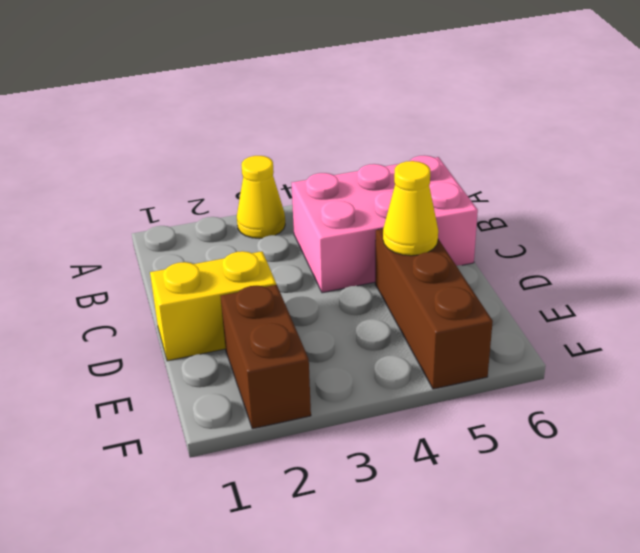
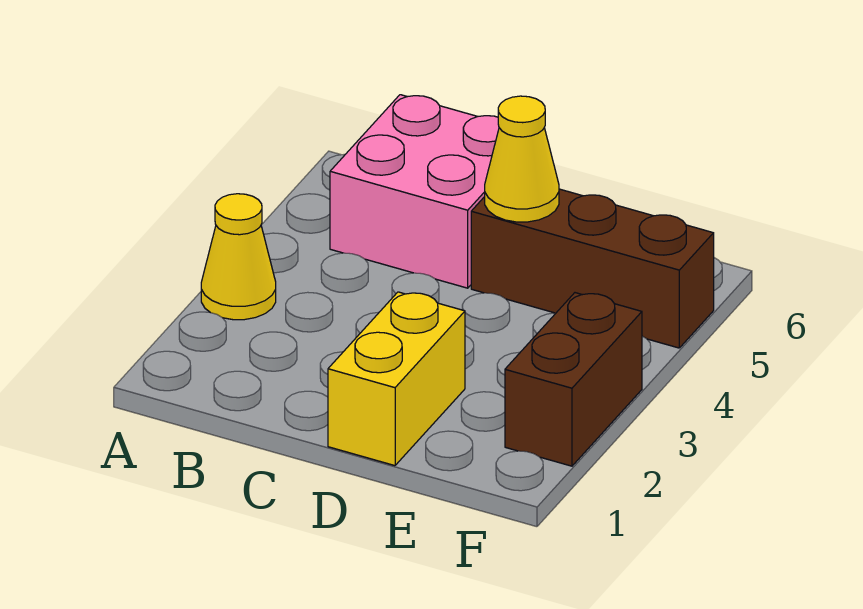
pink 2x3 brick [292,155,478,293] -> pink 2x2 brick [330,95,499,288]
brown 1x2 brick [220,285,311,429] -> brown 1x2 brick turned to [505,293,642,466]

